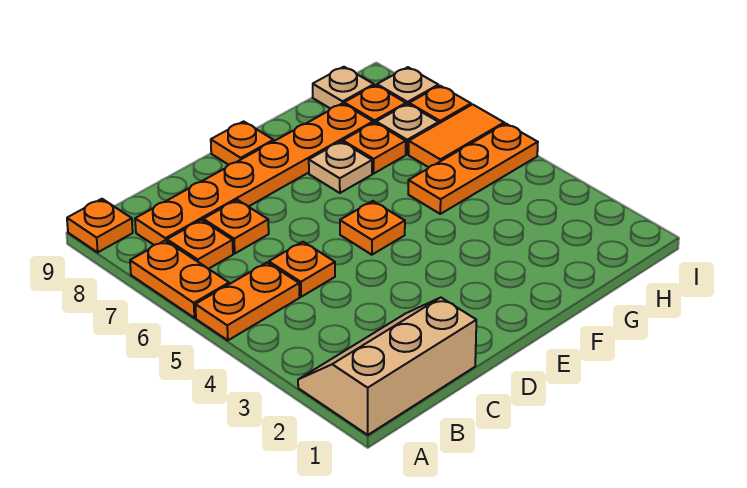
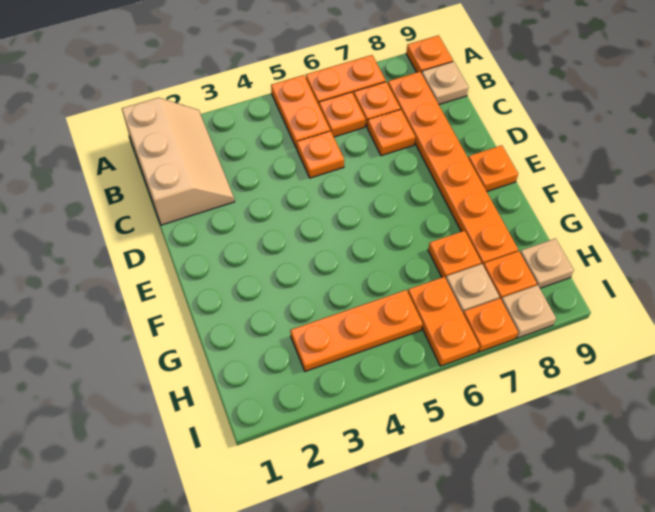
orange 1x1 plate [340,201,405,255] -> orange 1x1 plate moved to [319,92,365,137]
tan 1x1 plate [309,141,372,193] -> tan 1x1 plate moved to [422,61,468,104]
orange 1x3 plate [408,124,538,214] -> orange 1x3 plate turned to [290,290,422,371]
orange 1x2 tile [409,104,504,167] -> orange 1x2 plate [408,277,479,366]

